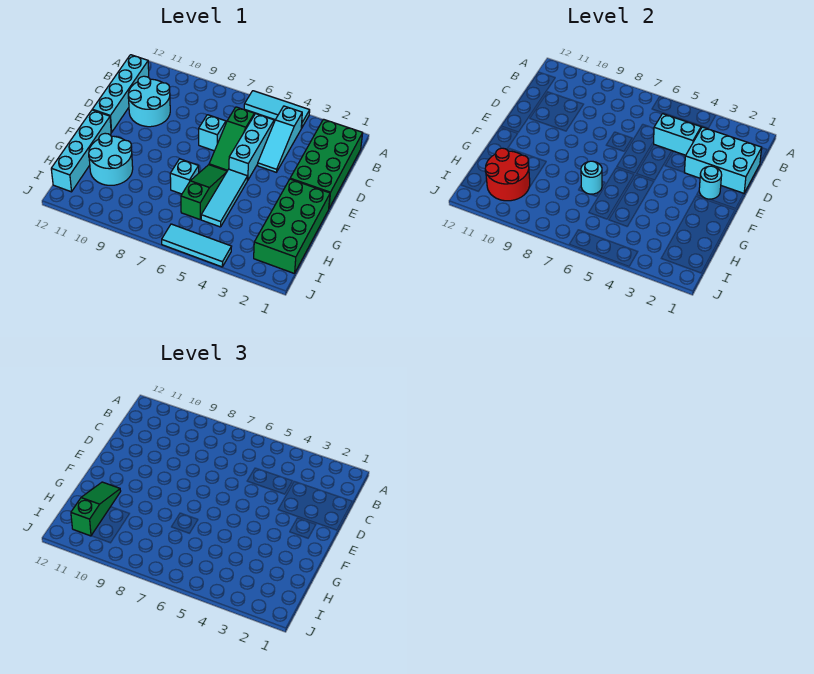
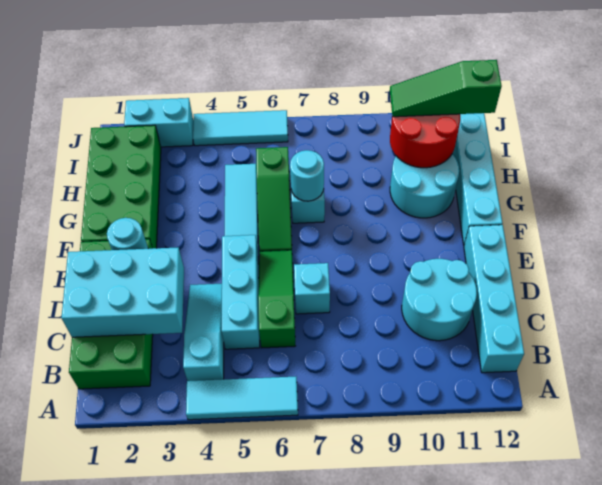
cyan 1x2 brick [654,114,701,155] -> cyan 1x2 brick moved to [124,98,193,147]
green 1x3 slope [71,482,121,536] -> green 1x3 slope turned to [390,60,502,117]

